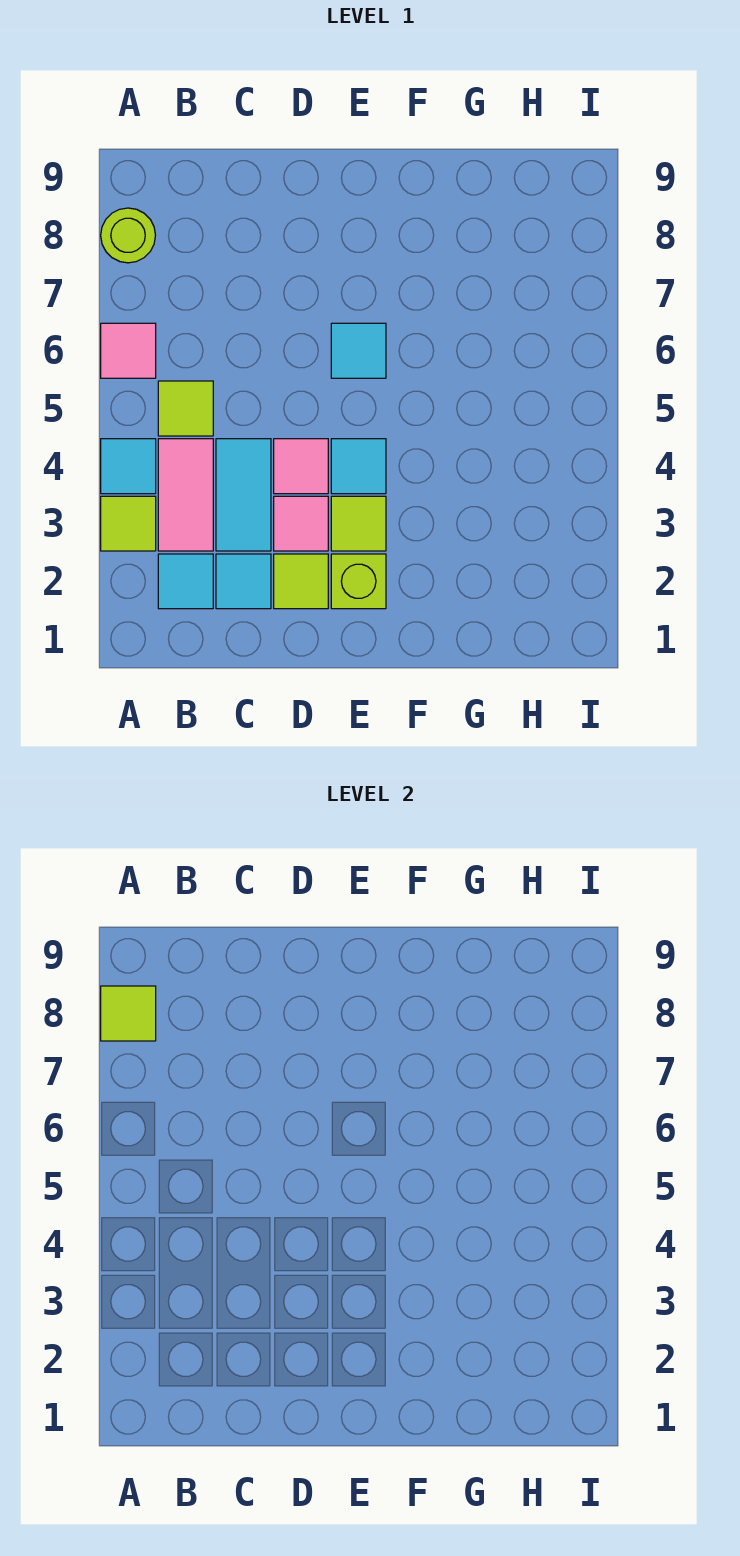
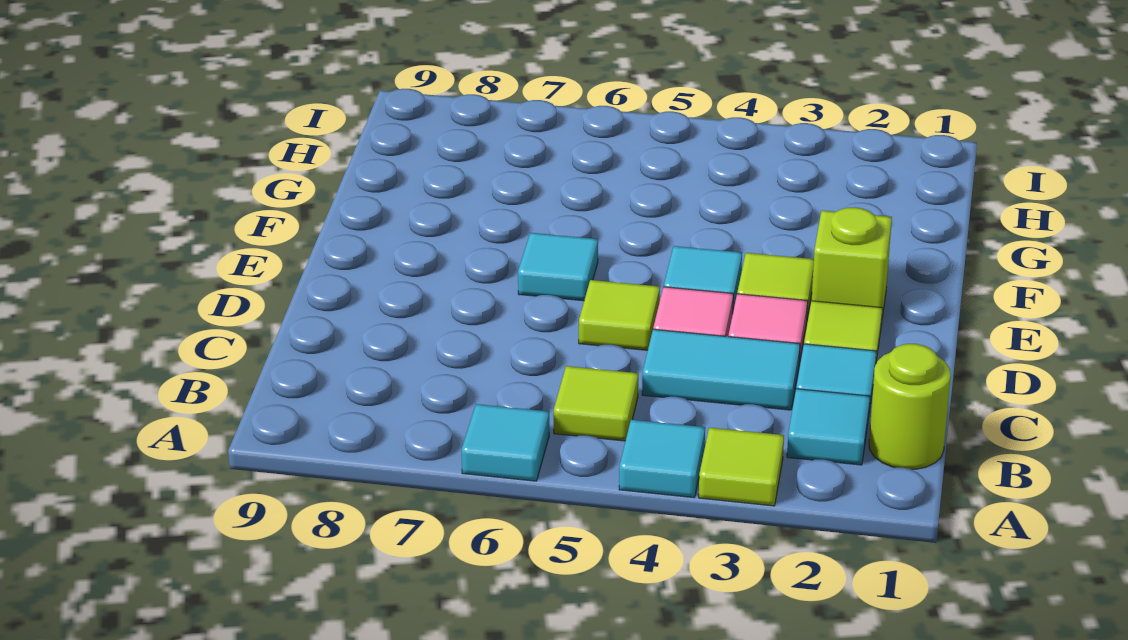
pink 1x1 tile [101,323,156,378] -> cyan 1x1 tile [462,404,549,481]
lime 1x1 round brick [101,208,155,263] -> lime 1x1 round brick moved to [869,344,951,469]
lime 1x1 tile [101,986,156,1041] -> lime 1x1 tile moved to [579,280,660,350]
pink 1x2 tile [158,439,213,551] -> none

